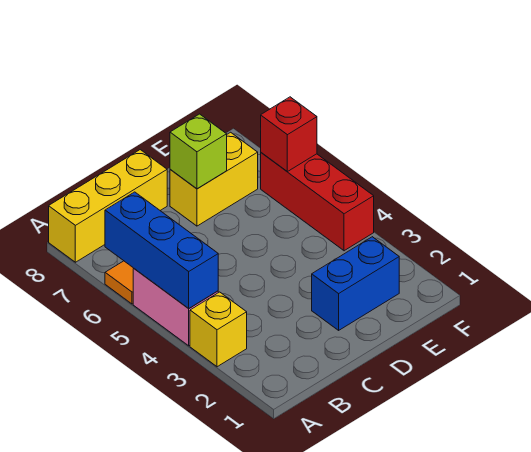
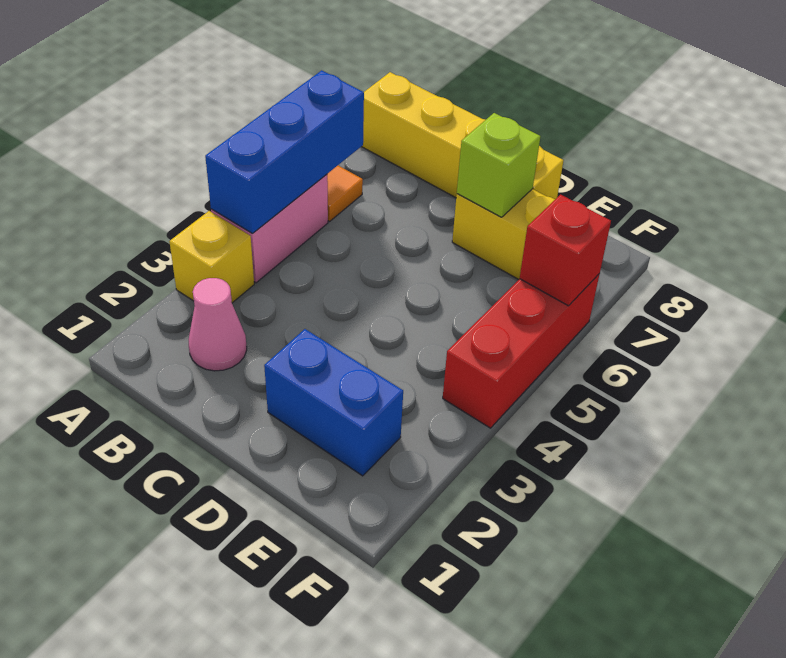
yellow 1x3 brick [49,150,167,262] -> yellow 1x4 brick [361,72,564,199]
none -> pink 1x1 cone [189,278,247,371]

